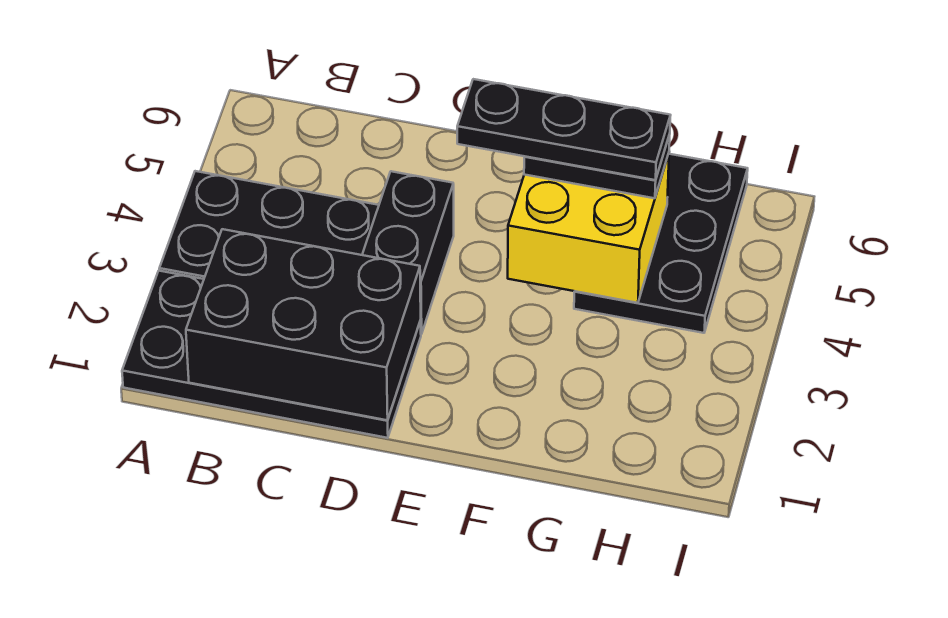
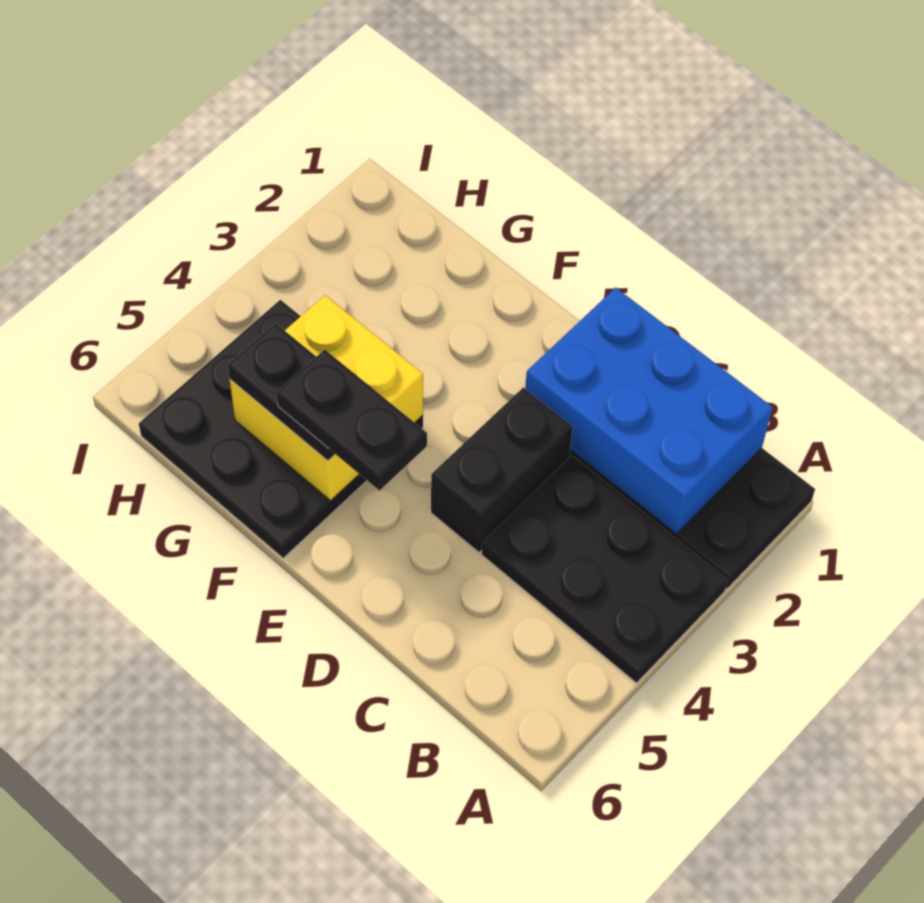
black 2x3 brick [186,229,421,420] -> blue 2x3 brick [525,288,773,534]
black 1x3 plate [457,79,671,180] -> black 1x2 plate [277,350,427,490]
black 2x3 plate [574,154,748,333] -> black 3x3 plate [139,300,423,558]

